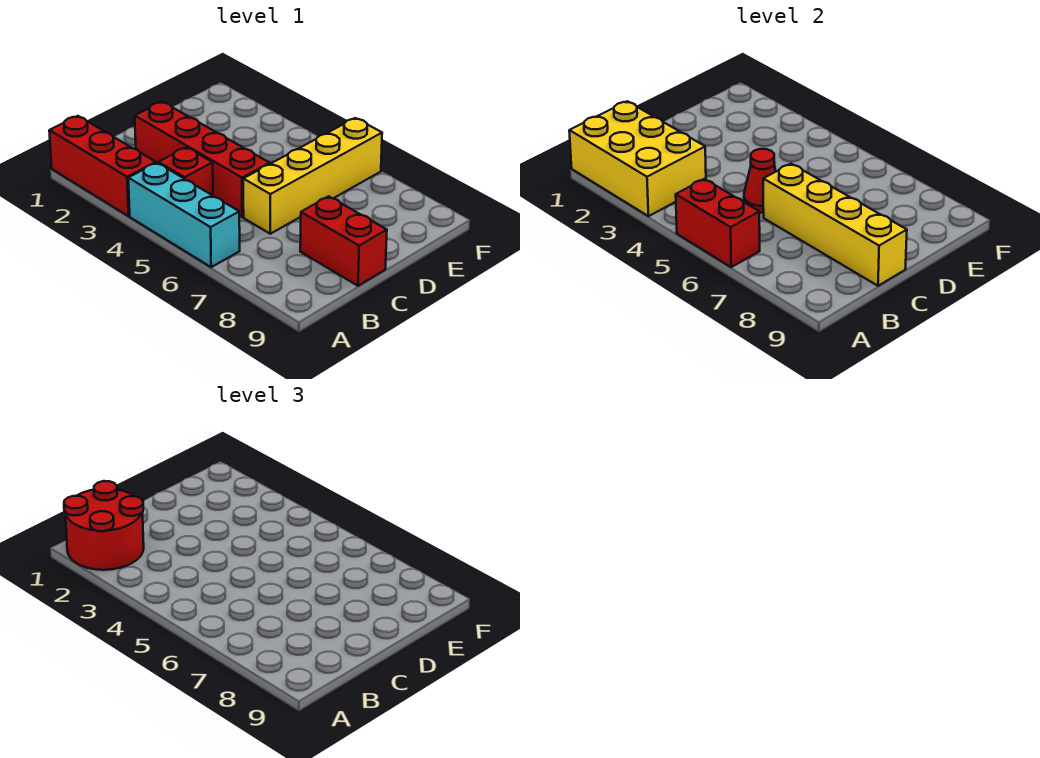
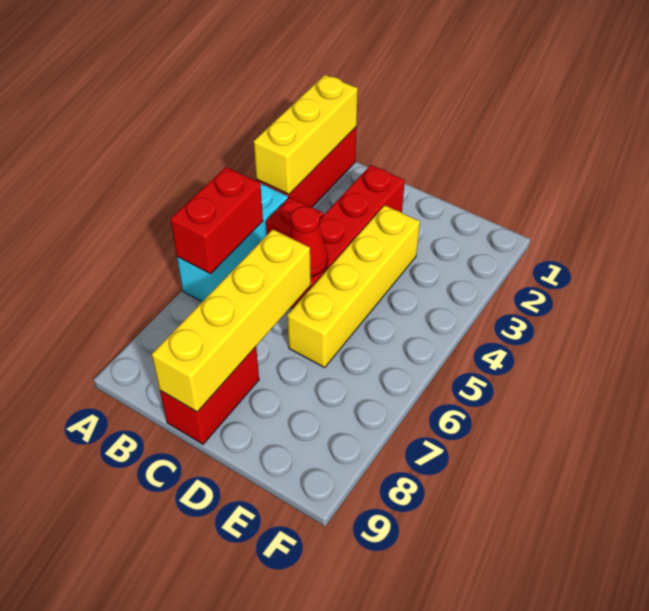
yellow 2x3 brick [569,101,706,216] -> yellow 1x3 brick [254,75,358,194]
red 2x2 round brick [64,481,144,570] -> none
yellow 1x4 brick [243,118,382,234] -> yellow 1x4 brick turned to [287,205,420,368]

